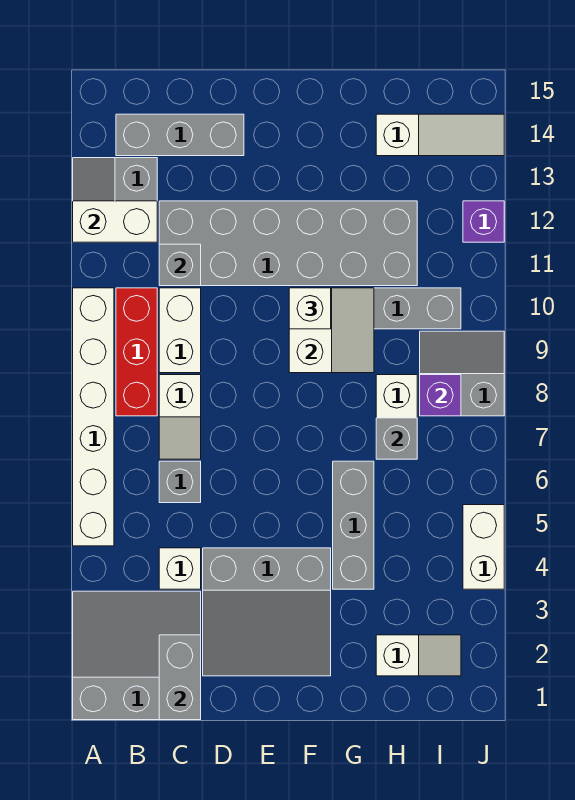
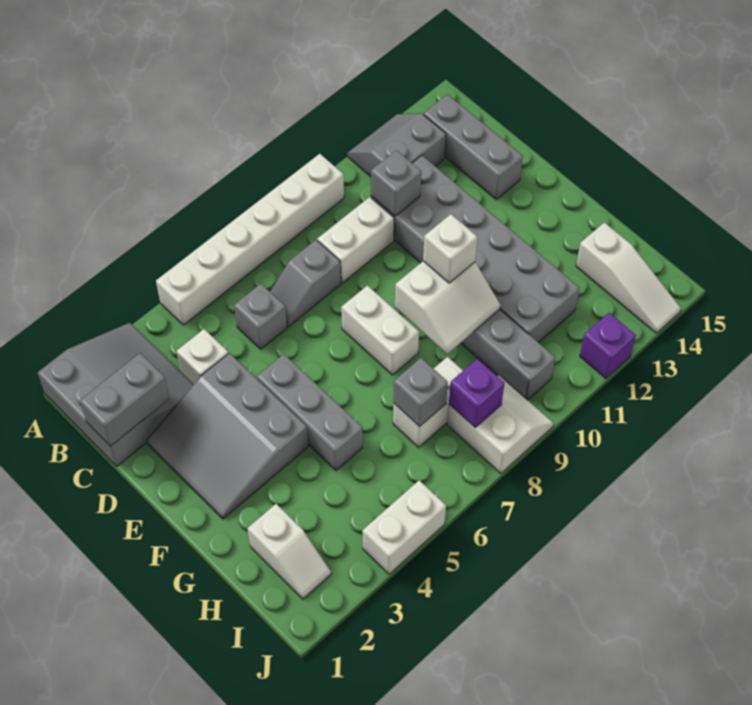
white 1x2 brick [73,201,157,242] -> white 1x2 brick moved to [341,286,419,375]
red 1x3 brick [116,288,157,416] -> none
white 1x2 slope [159,375,201,459] -> grey 1x2 slope [270,240,341,327]
grey 1x3 brick [333,461,374,589] -> grey 1x3 brick turned to [257,354,363,470]
grey 2x2 slope [420,331,504,416] -> white 2x2 slope [447,375,554,474]

